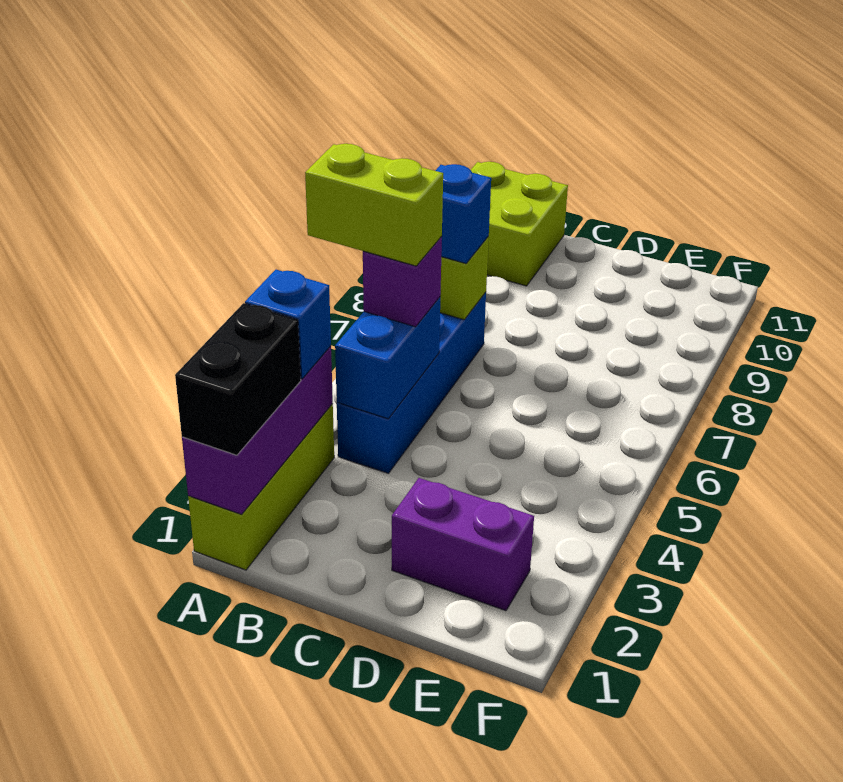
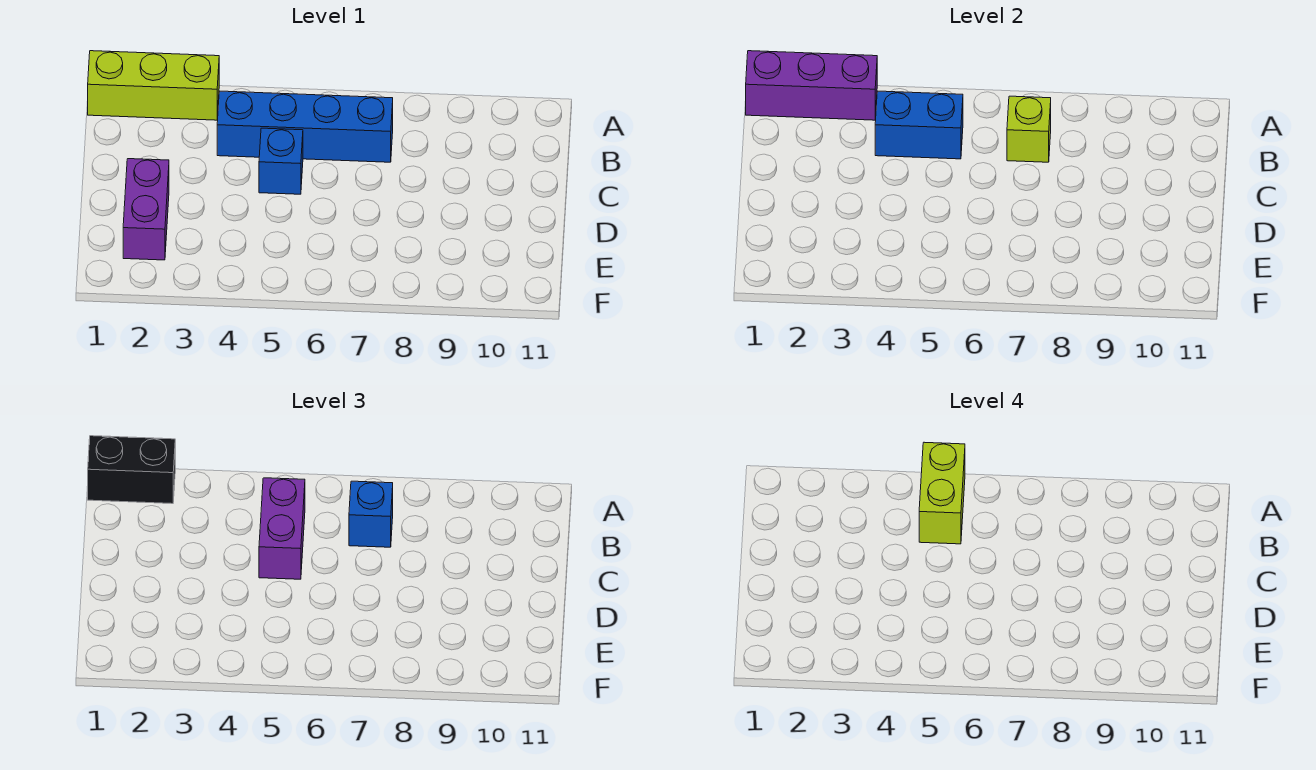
blue 1x1 brick [245,270,331,379] -> blue 1x1 brick moved to [259,128,303,194]
lime 2x2 brick [471,162,568,286] -> none
purple 1x1 brick [363,236,442,327] -> purple 1x2 brick [259,478,305,579]

